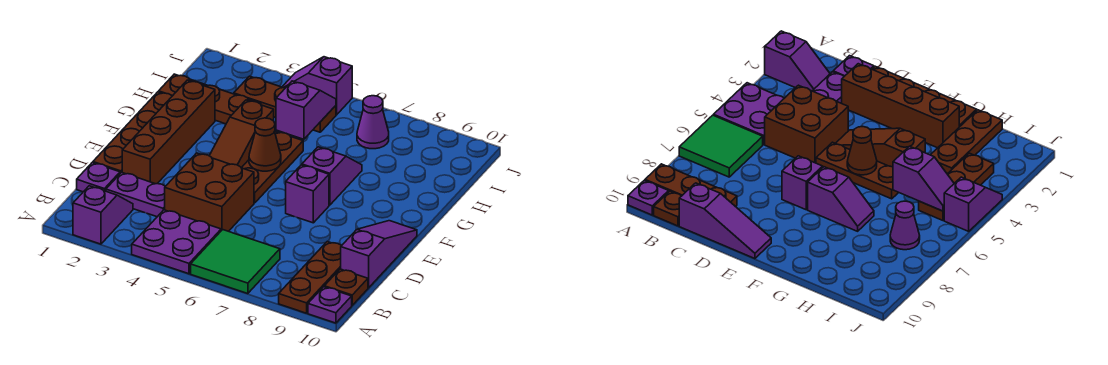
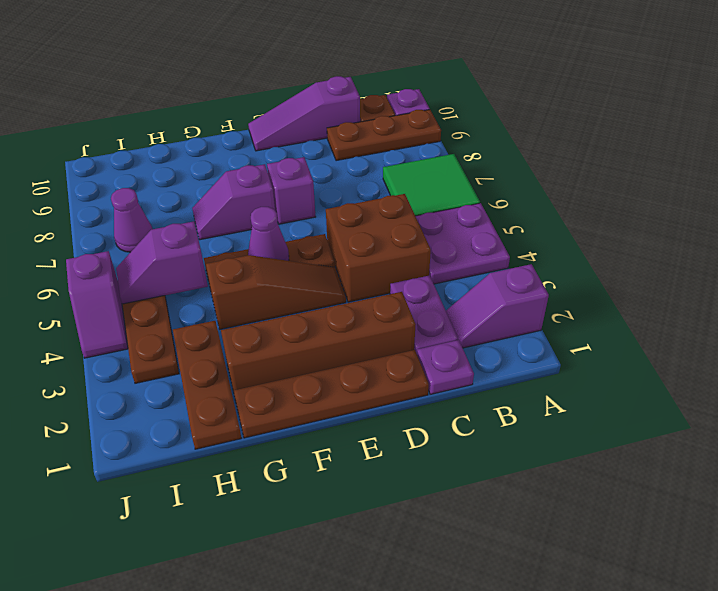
brown 1x1 cone [249,118,281,171] -> purple 1x1 cone [248,207,289,261]

